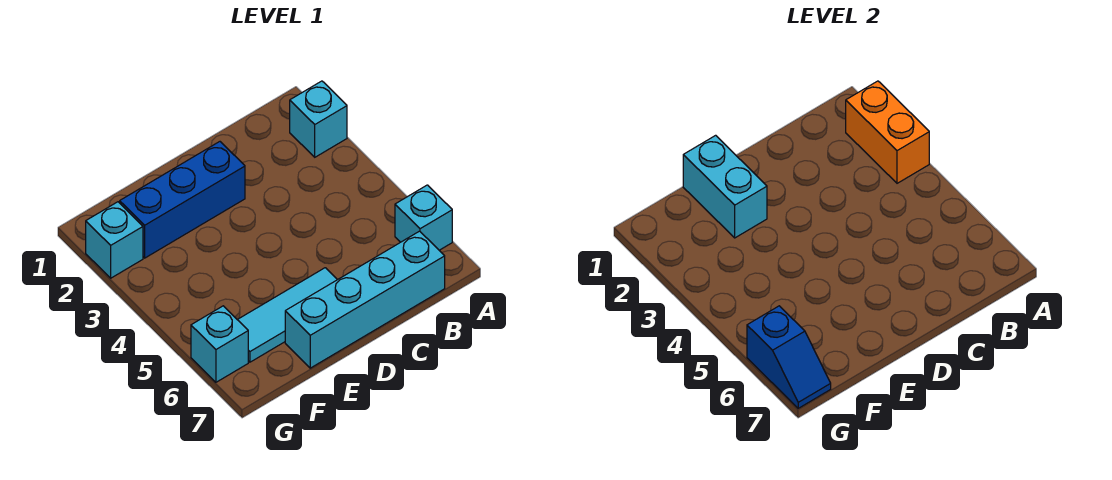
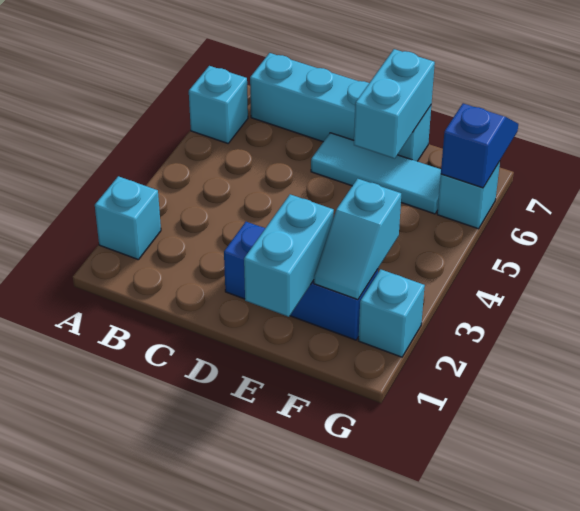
orange 1x2 brick [846,81,929,183] -> none
none -> cyan 1x2 brick [354,49,435,159]
none -> cyan 1x2 slope [314,179,401,300]

